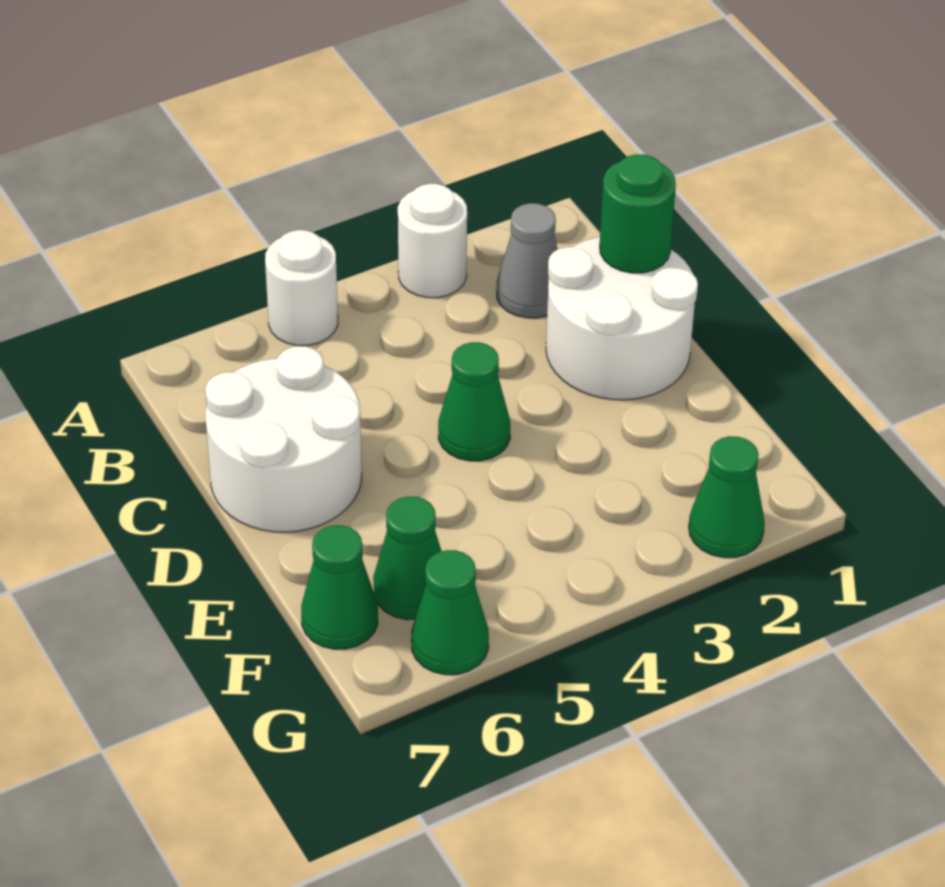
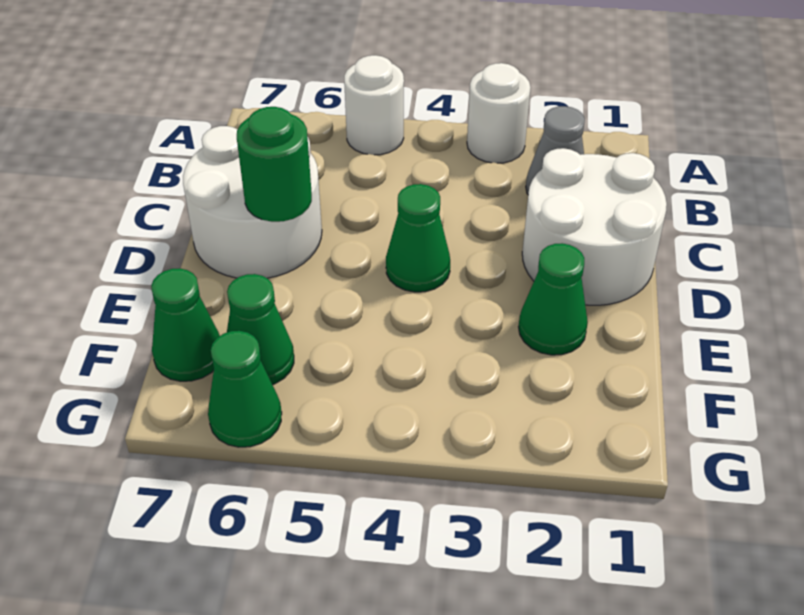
green 1x1 round brick [600,154,676,273] -> green 1x1 round brick moved to [237,107,312,222]
green 1x1 cone [689,436,765,558] -> green 1x1 cone moved to [519,243,588,355]

